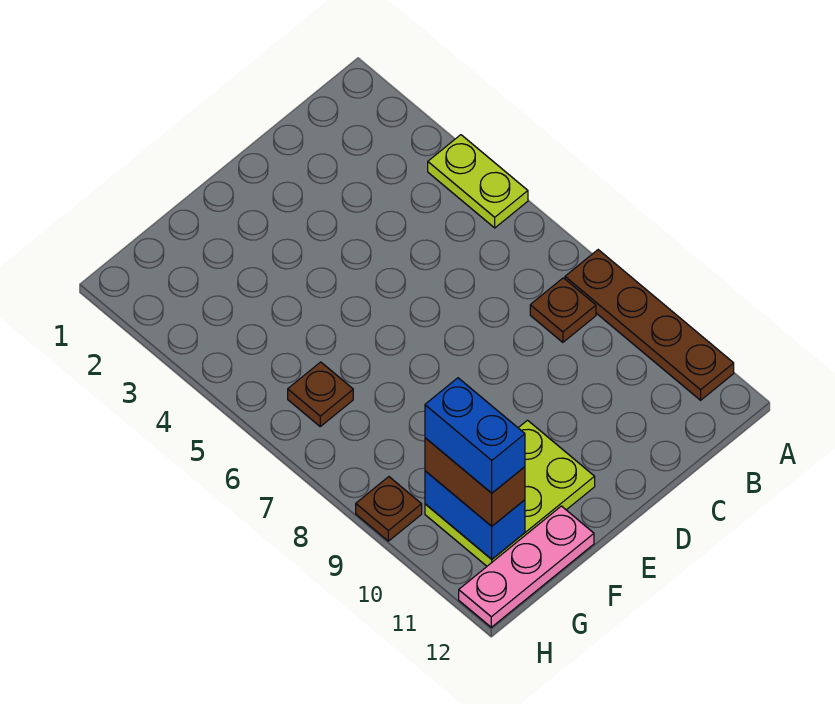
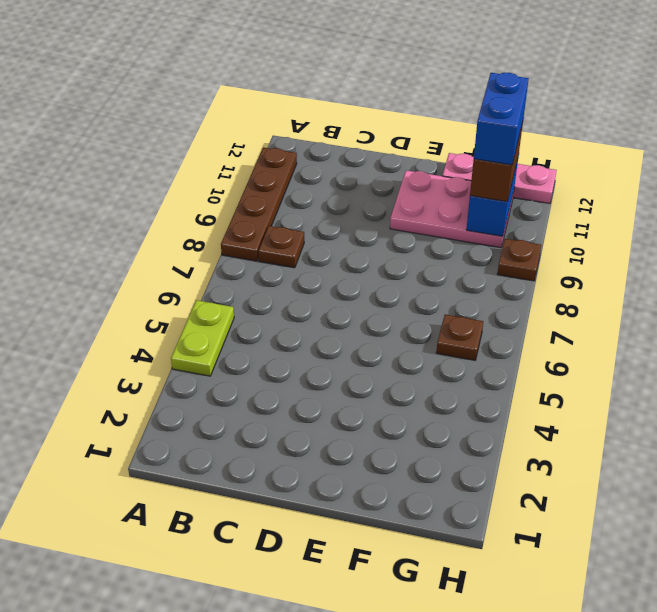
lime 2x3 plate [425,420,595,566] -> pink 2x3 plate [390,171,514,248]

